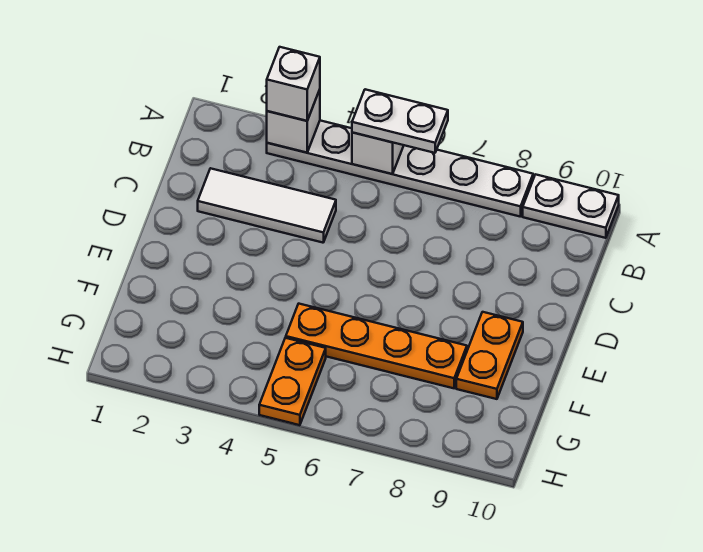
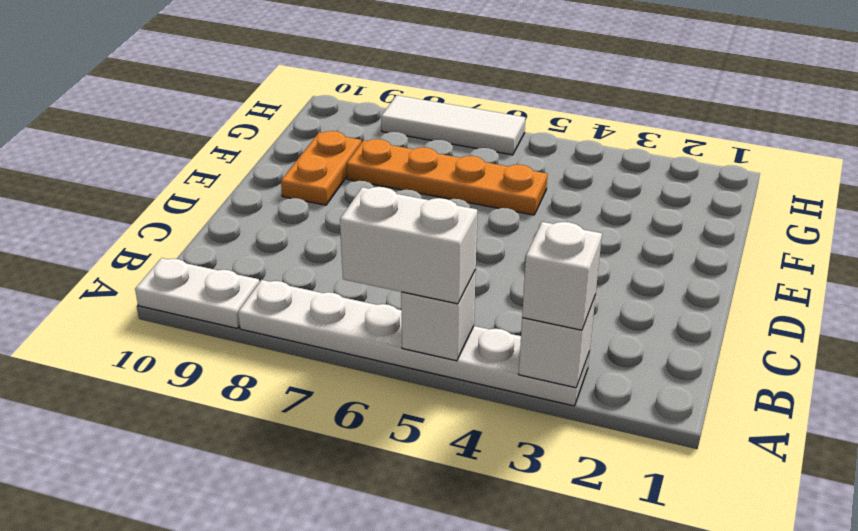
white 1x2 plate [352,89,448,153] -> white 1x2 brick [340,187,477,304]
white 1x3 tile [198,168,336,243] -> white 1x3 tile moved to [381,95,525,155]
orange 1x2 plate [259,338,326,425] -> none

